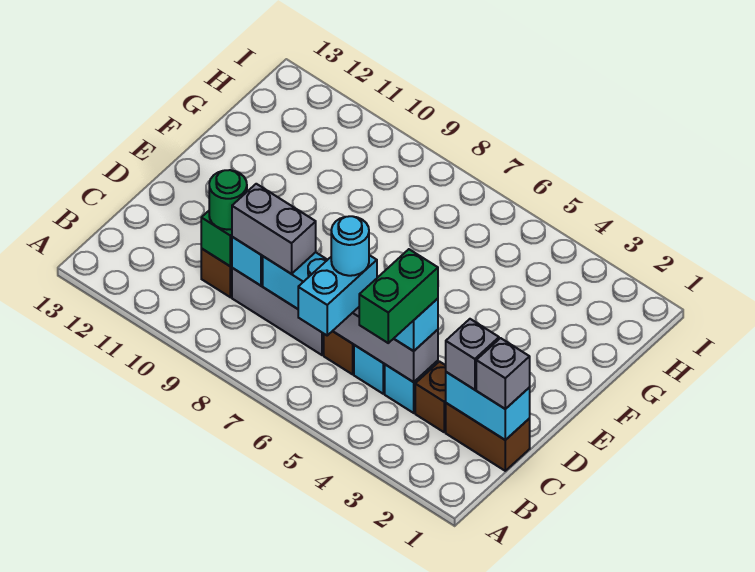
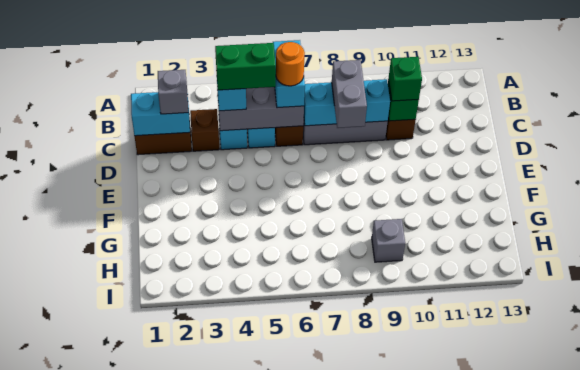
green 1x2 brick [359,249,438,343] -> green 1x2 brick turned to [215,43,276,90]
grey 1x1 brick [476,338,530,409] -> grey 1x1 brick moved to [372,219,405,262]
cyan 1x1 round brick [331,216,369,276] -> orange 1x1 round brick [276,42,305,86]
grey 1x2 brick [232,184,316,274] -> grey 1x2 brick turned to [332,60,367,128]
green 1x1 round brick [209,170,247,230] -> green 1x1 brick [388,57,422,101]

